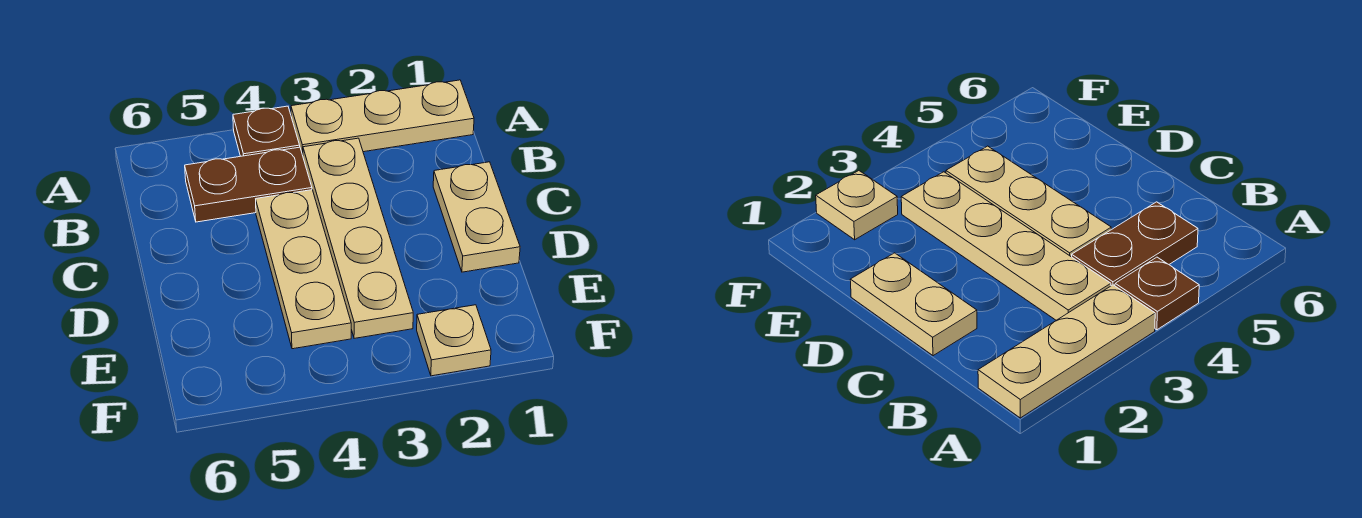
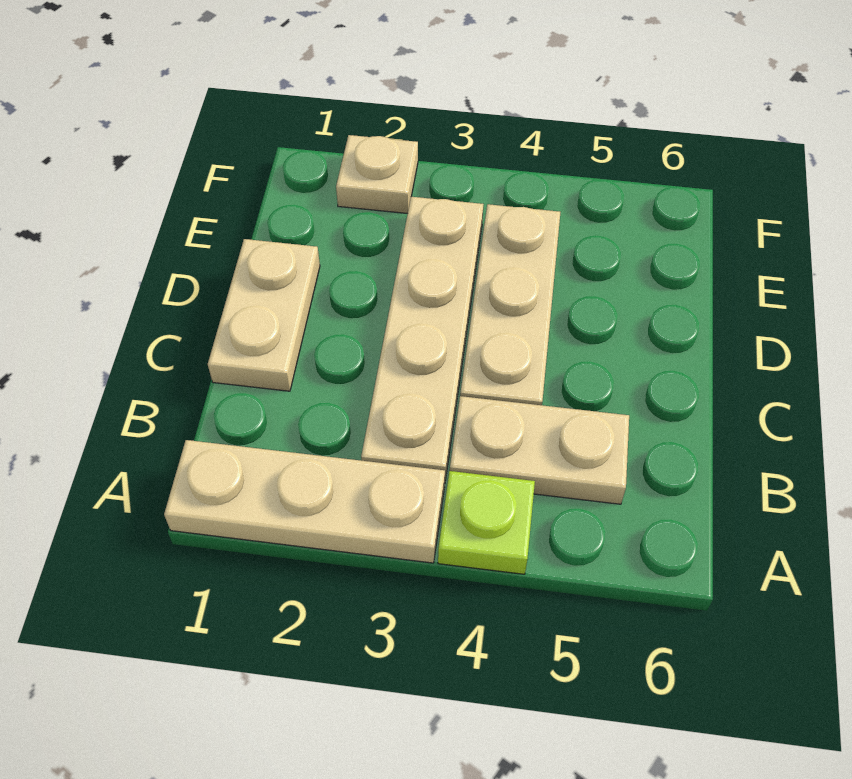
brown 1x1 plate [233,106,300,156] -> lime 1x1 plate [438,471,535,574]
brown 1x2 plate [185,147,312,222] -> tan 1x2 plate [450,396,629,504]

